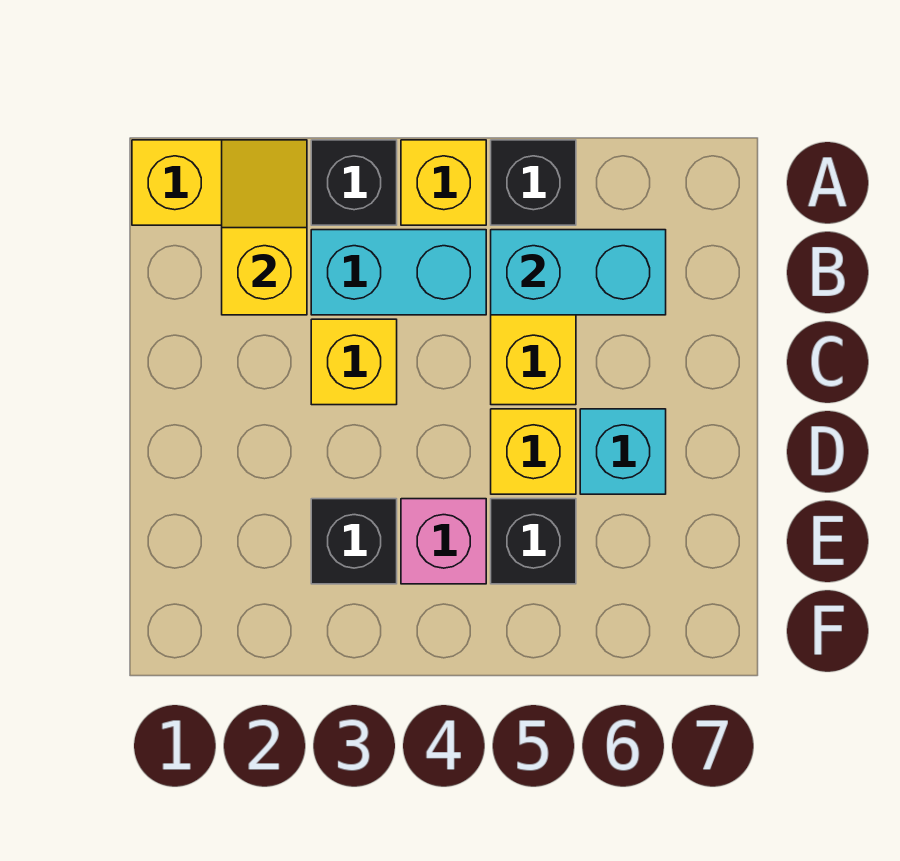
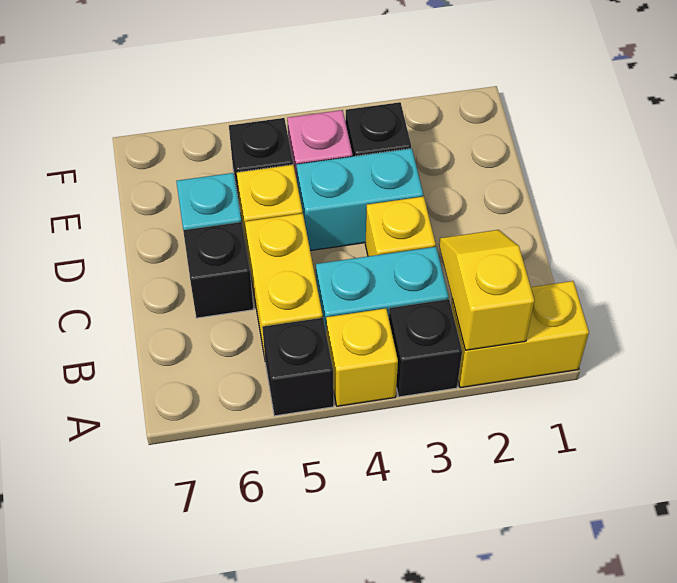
yellow 1x2 slope [222,140,307,315] -> yellow 1x2 slope turned to [439,230,534,350]
cyan 1x2 brick [491,230,666,315] -> cyan 1x2 brick moved to [296,148,423,251]
none -> black 1x1 brick [183,222,254,318]

